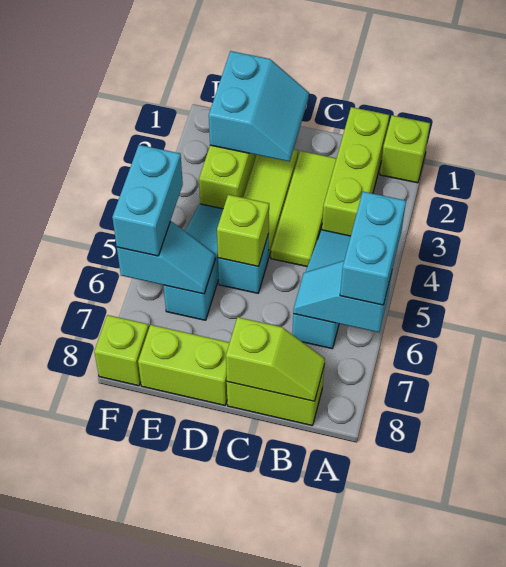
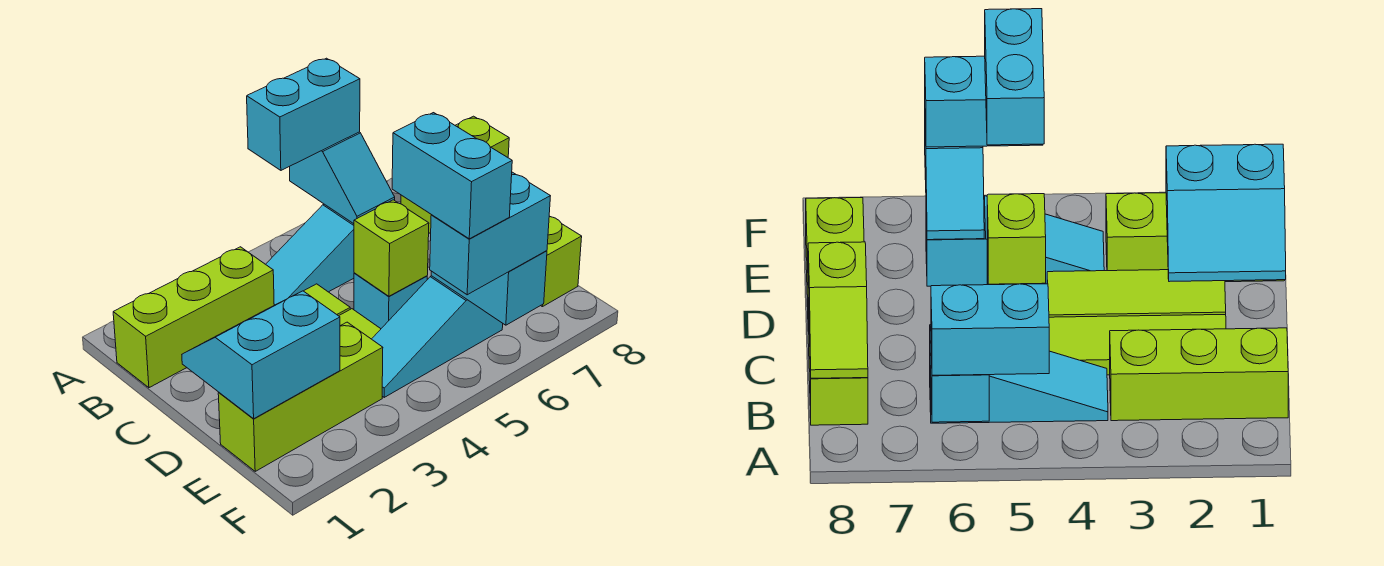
lime 1x1 brick [380,115,430,183] -> none
none -> cyan 1x2 brick [392,113,512,239]
lime 1x1 brick [94,315,149,386] -> none

